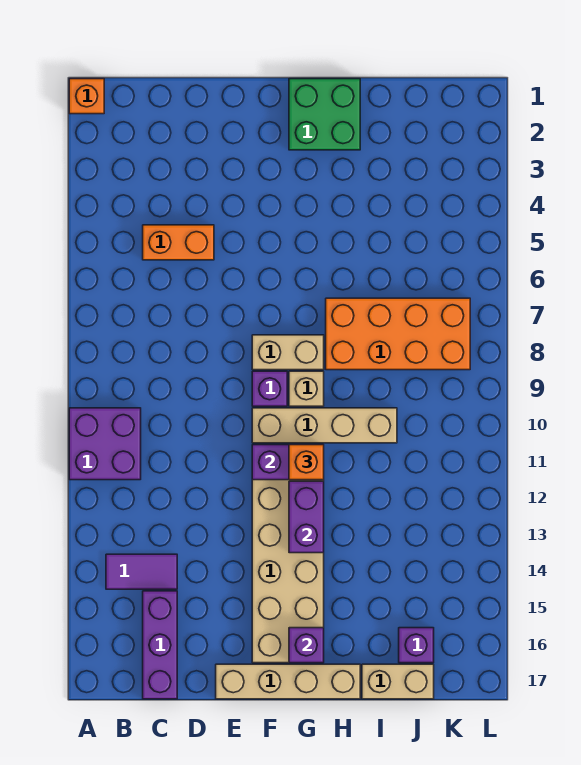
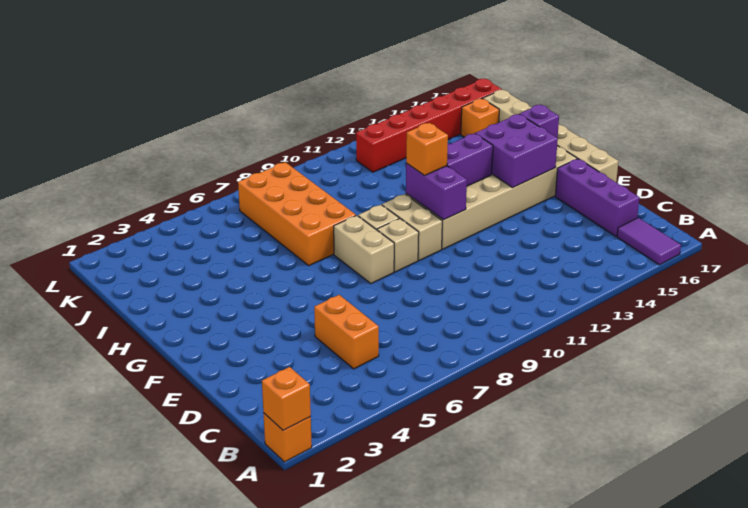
none -> orange 1x1 brick [262,367,311,431]
purple 2x2 brick [69,408,141,480] -> purple 2x2 brick moved to [475,114,558,188]
purple 1x2 tile [106,554,177,589] -> purple 1x2 tile moved to [617,218,681,265]
purple 1x3 brick [143,591,177,699] -> purple 1x3 brick turned to [555,159,640,236]
purple 1x1 brick [252,371,287,406] -> tan 1x1 brick [377,219,419,272]
tan 1x4 brick [252,408,397,443] -> tan 1x2 brick [382,194,442,261]
green 2x2 brick [289,79,360,150] -> none
purple 1x1 brick [399,628,434,663] -> orange 1x1 brick [461,99,499,137]
none -> red 1x6 brick [356,79,502,172]

